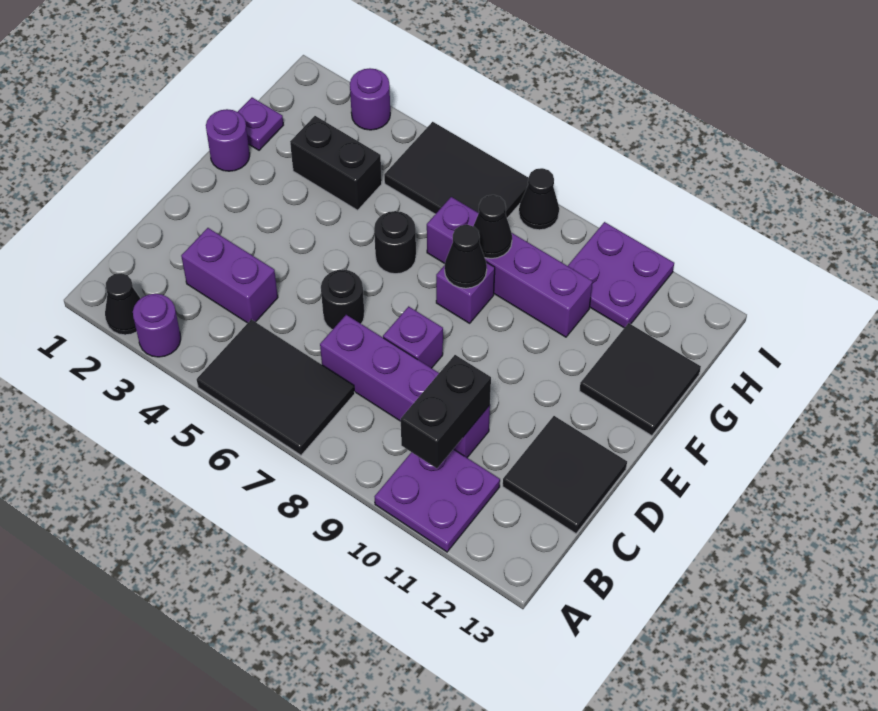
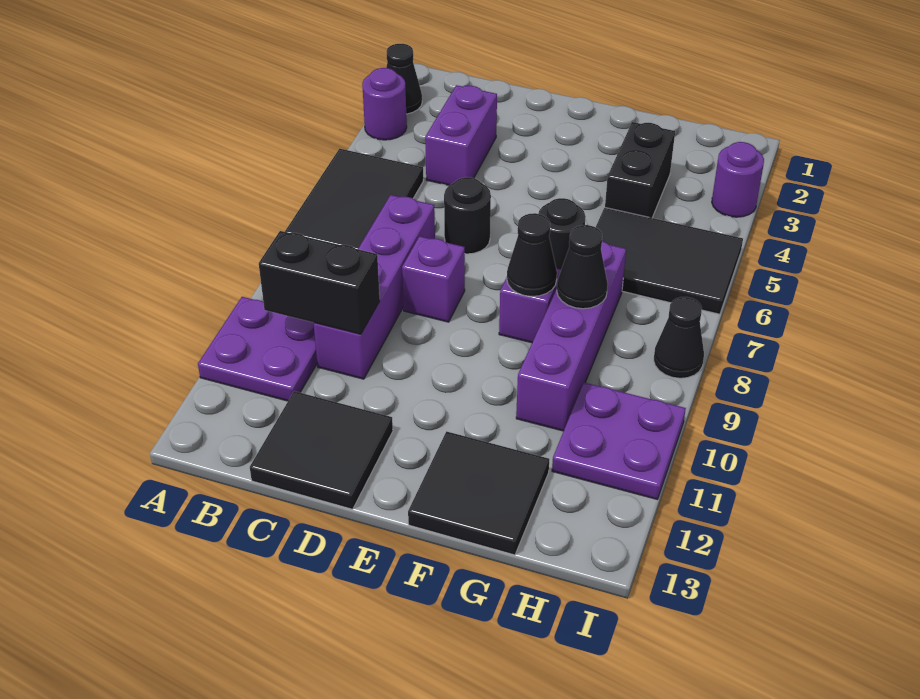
purple 1x1 round brick [206,109,250,171] -> none
purple 1x1 plate [238,98,283,150] -> none
black 2x3 tile [384,122,528,218] -> black 2x3 tile turned to [596,207,743,314]

